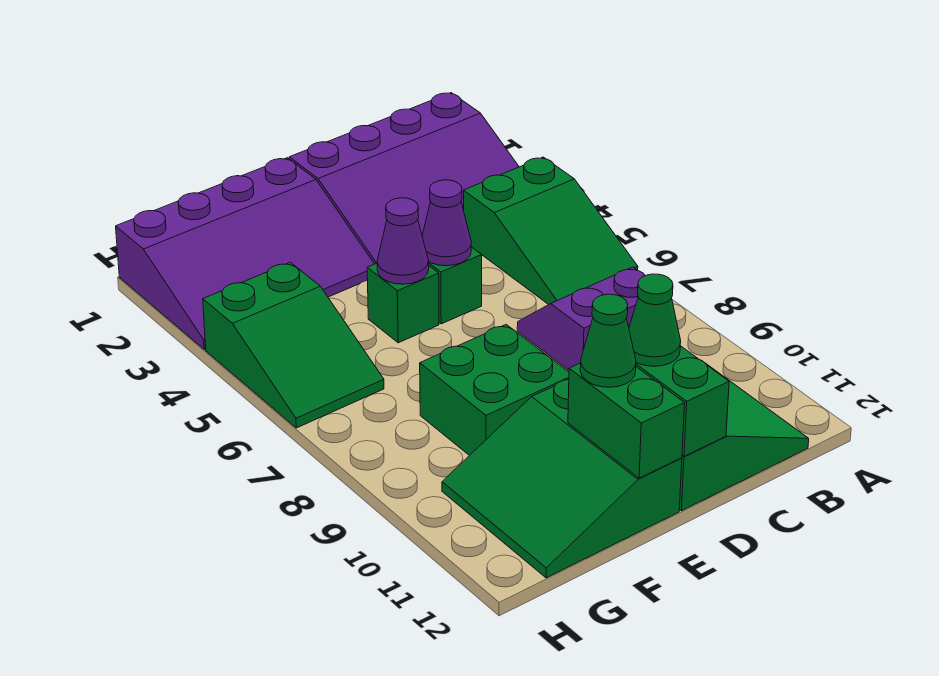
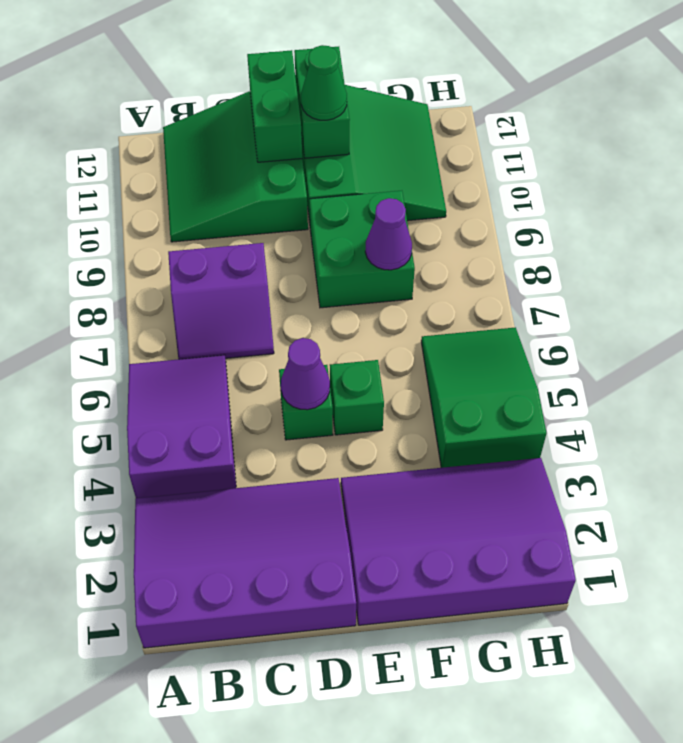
green 2x3 slope [464,157,638,305] -> purple 2x3 slope [127,355,236,498]
green 1x1 cone [629,274,681,366] -> none
purple 1x1 cone [377,198,429,284] -> purple 1x1 cone moved to [365,198,412,270]

